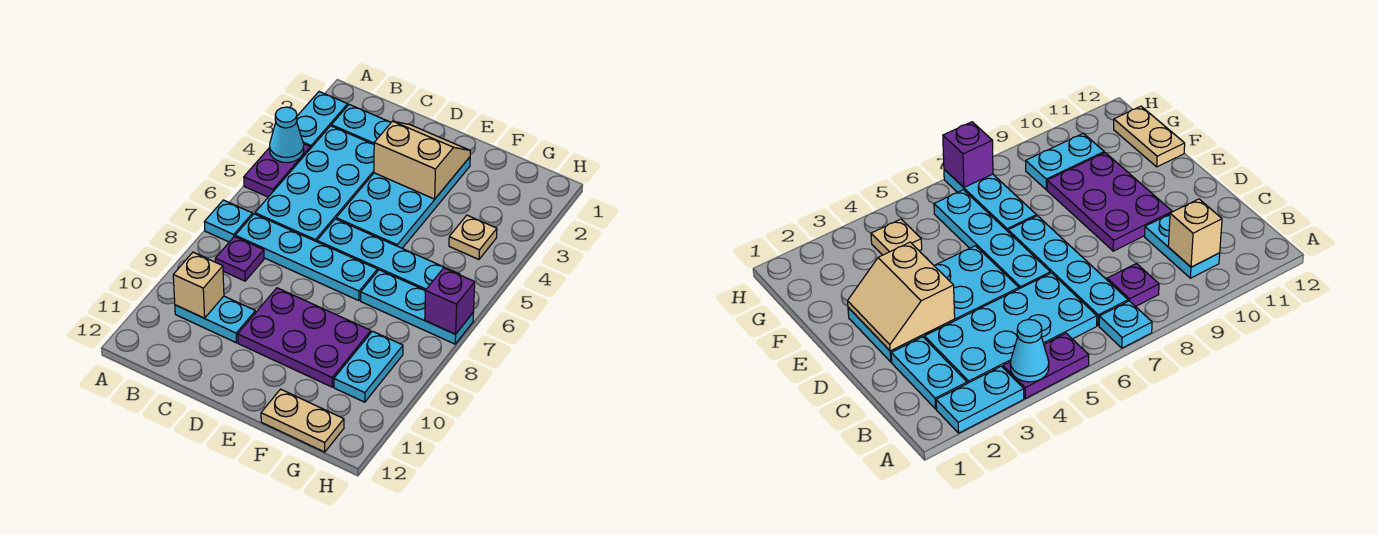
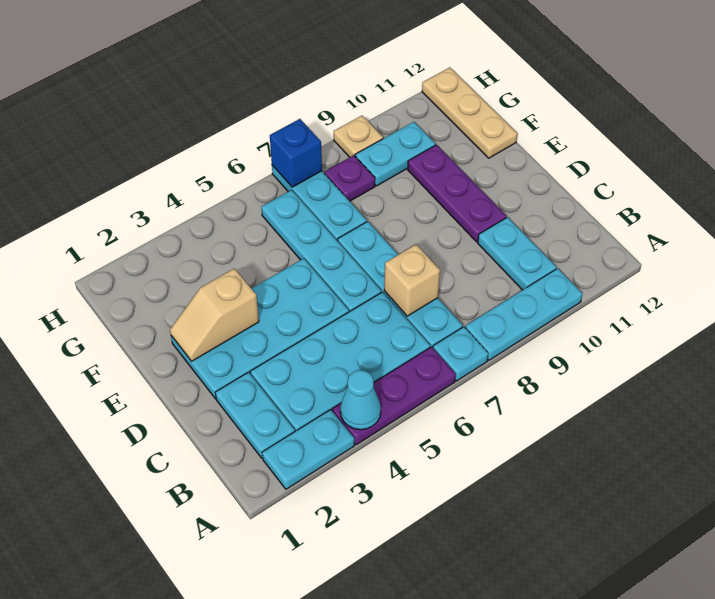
purple 1x2 plate [244,144,310,197] -> purple 1x3 plate [332,347,456,445]
none -> cyan 1x3 plate [465,268,582,360]
purple 1x1 plate [215,237,264,281] -> purple 1x1 plate moved to [325,155,375,201]
tan 1x1 brick [173,252,224,318] -> tan 1x1 brick moved to [384,244,440,316]
tan 2x2 slope [374,121,470,199] -> tan 1x2 slope [170,268,259,361]
purple 2x3 plate [238,288,371,387] -> purple 1x3 plate [408,145,506,242]
tan 1x2 plate [261,389,344,452] -> tan 1x3 plate [422,67,517,158]
tan 1x1 plate [449,215,497,259] -> tan 1x1 plate moved to [334,116,383,157]
purple 1x1 brick [425,268,475,334] -> blue 1x1 brick [270,119,322,187]

